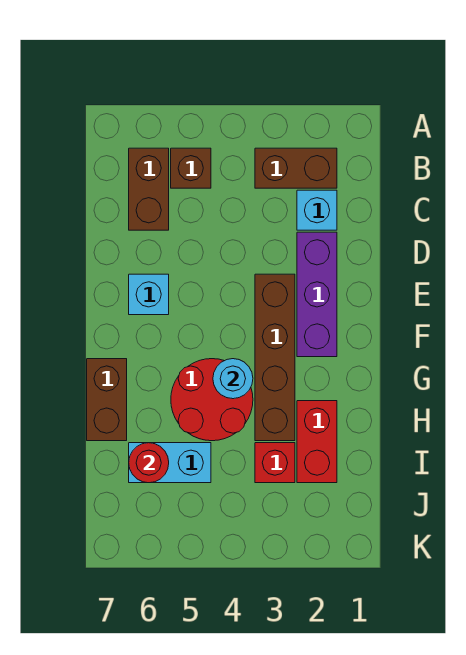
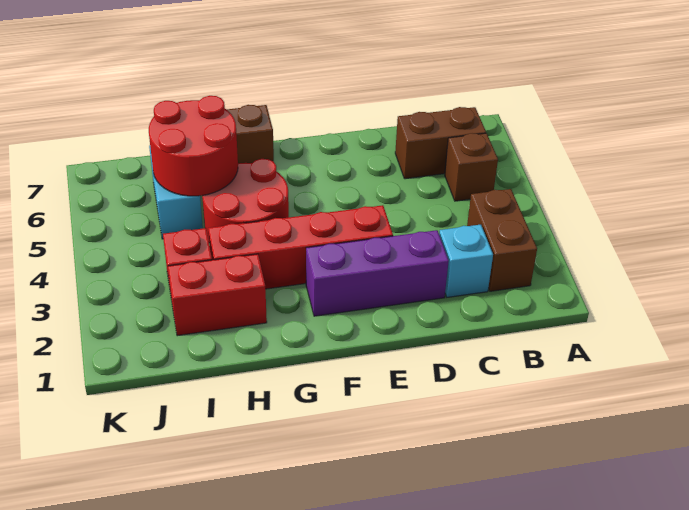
brown 1x4 brick [255,274,295,441] -> red 1x4 brick [208,205,393,289]
cyan 1x1 brick [129,274,169,315] -> none
cyan 1x1 round brick [213,359,253,399] -> none
red 1x1 round brick [129,443,169,483] -> red 2x2 round brick [149,96,238,196]

